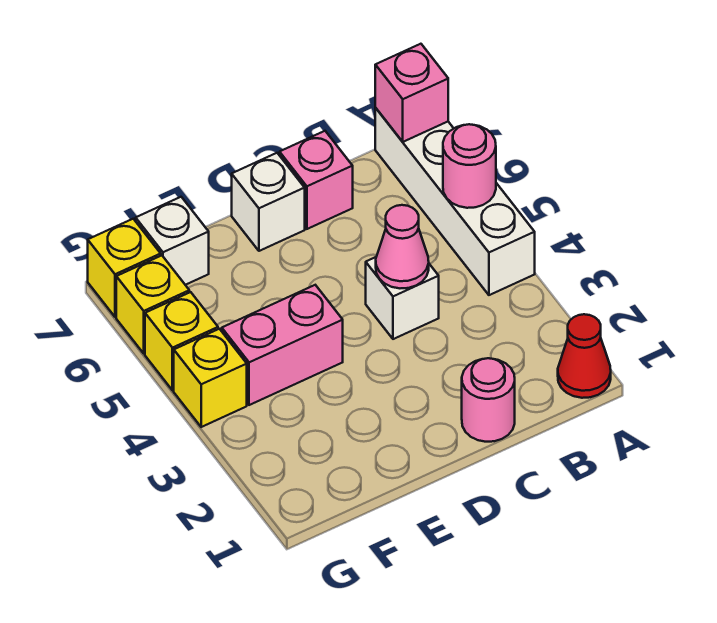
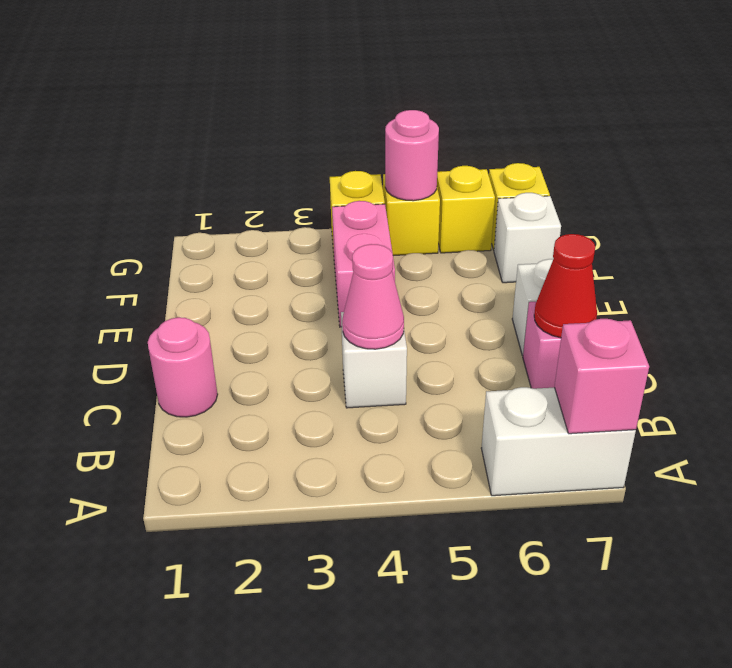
red 1x1 cone [558,314,611,398] -> red 1x1 cone moved to [534,234,597,338]
white 1x4 brick [375,108,535,295] -> white 1x2 brick [481,387,636,496]
pink 1x1 round brick [443,124,496,208] -> pink 1x1 round brick moved to [385,110,439,201]

